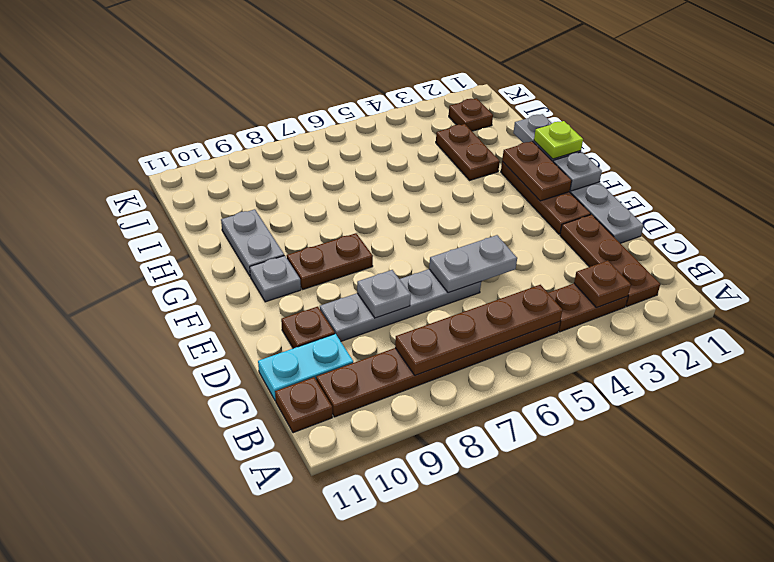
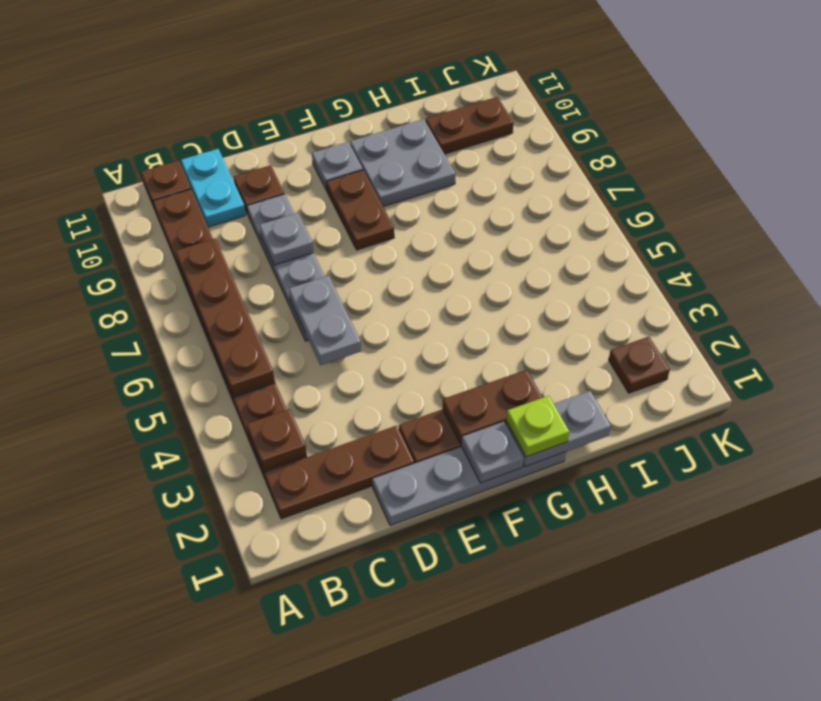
grey 1x2 plate [221,209,284,276] -> grey 2x2 plate [350,119,456,207]
brown 1x2 plate [436,124,500,180] -> brown 1x2 plate moved to [426,97,513,154]

